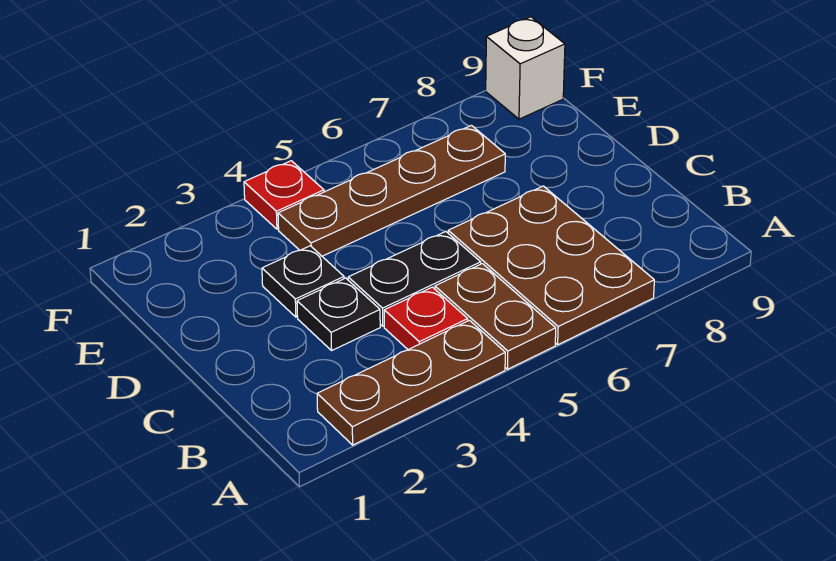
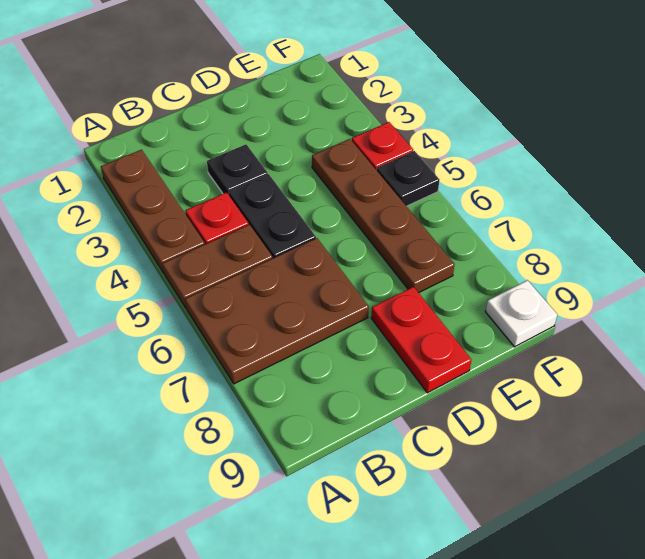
black 1x1 plate [262,246,344,317] -> black 1x1 plate moved to [377,151,439,206]
none -> red 1x2 plate [371,287,471,393]
white 1x1 brick [486,17,565,119] -> white 1x1 plate [485,280,557,347]

